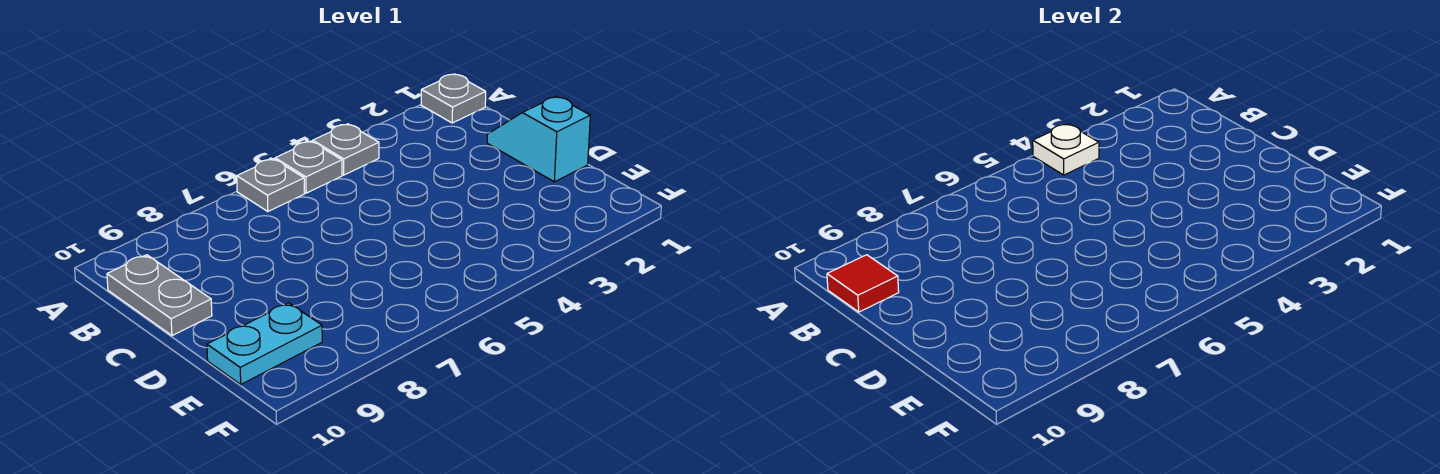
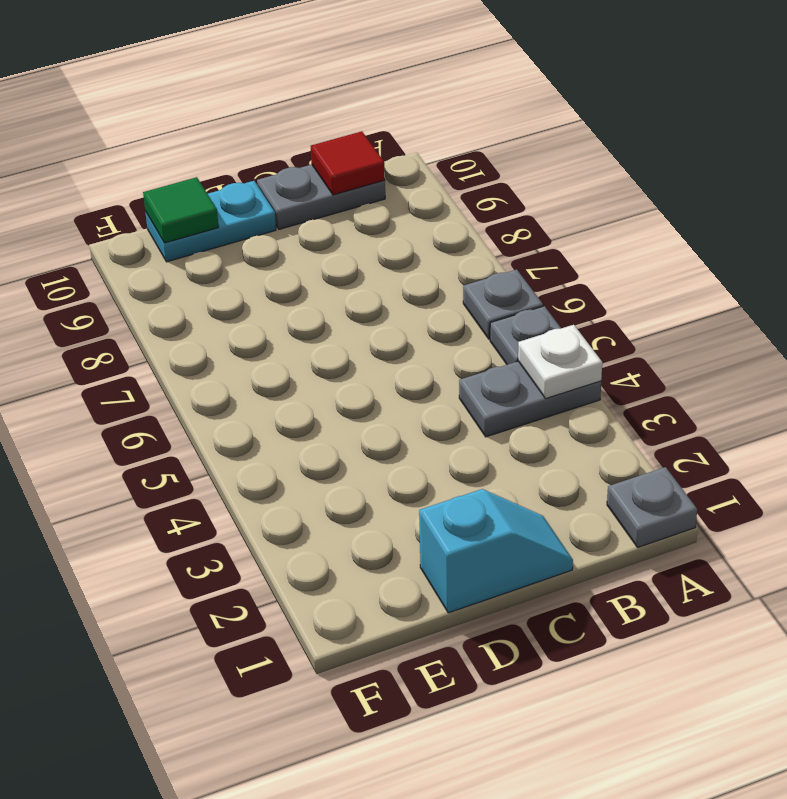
grey 1x1 plate [313,124,379,175] -> grey 1x2 plate [459,361,601,437]
cyan 1x2 plate [207,303,322,384] -> cyan 1x2 plate turned to [145,181,276,262]
none -> green 1x1 tile [143,177,219,243]

